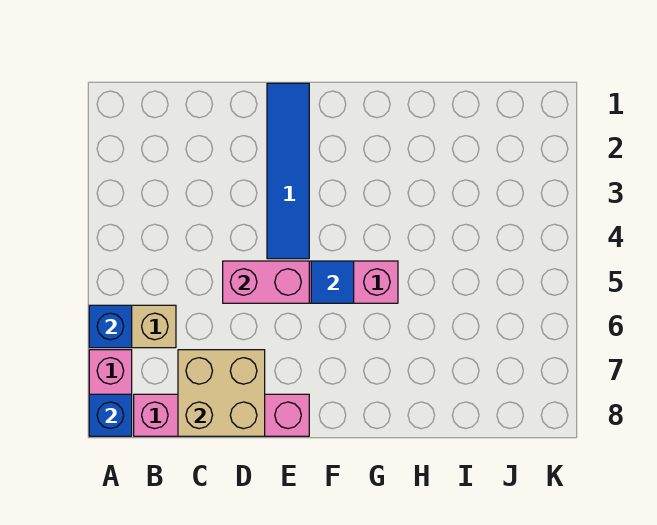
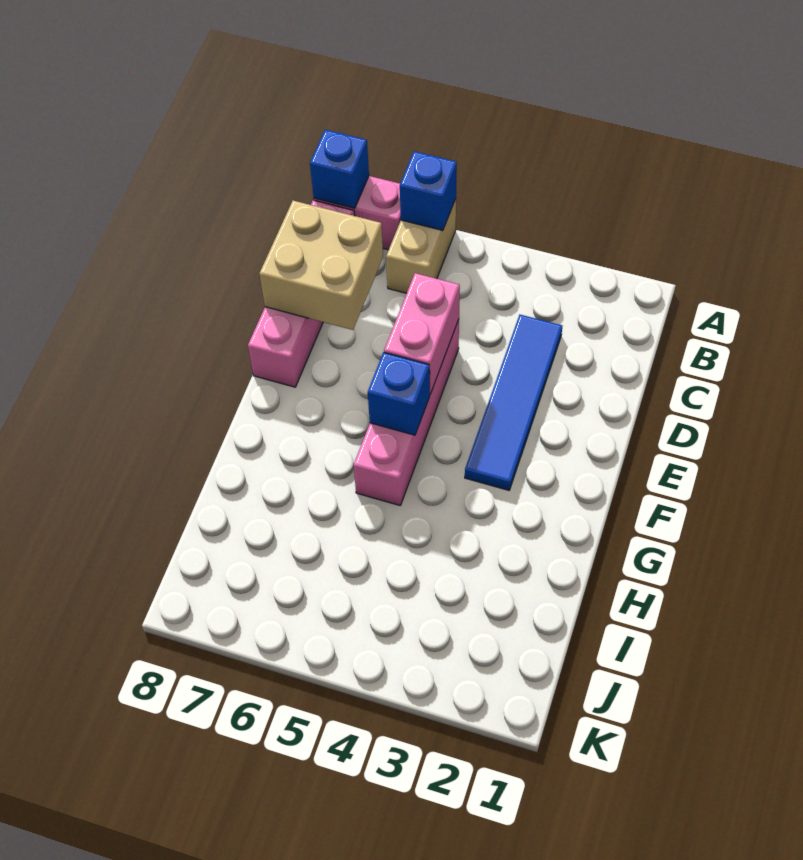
blue 1x4 tile [267,83,309,259] -> blue 1x4 tile turned to [465,315,562,490]
blue 1x1 tile [311,261,354,303] -> blue 1x1 brick [368,352,430,435]

